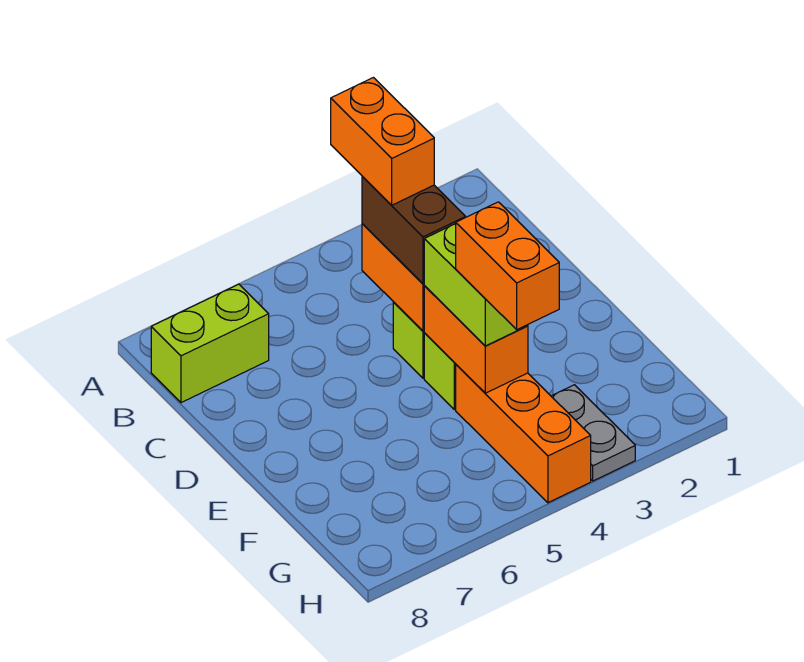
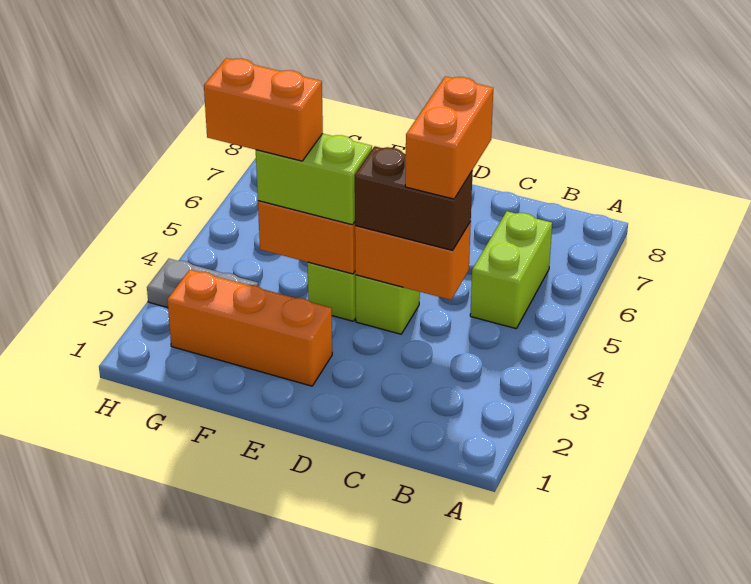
orange 1x2 brick [331,78,434,205] -> orange 1x2 brick turned to [405,76,493,199]
lime 1x2 brick [151,284,269,403] -> lime 1x2 brick moved to [470,211,552,329]
orange 1x3 brick [456,365,591,503] -> orange 1x3 brick moved to [167,270,332,386]

